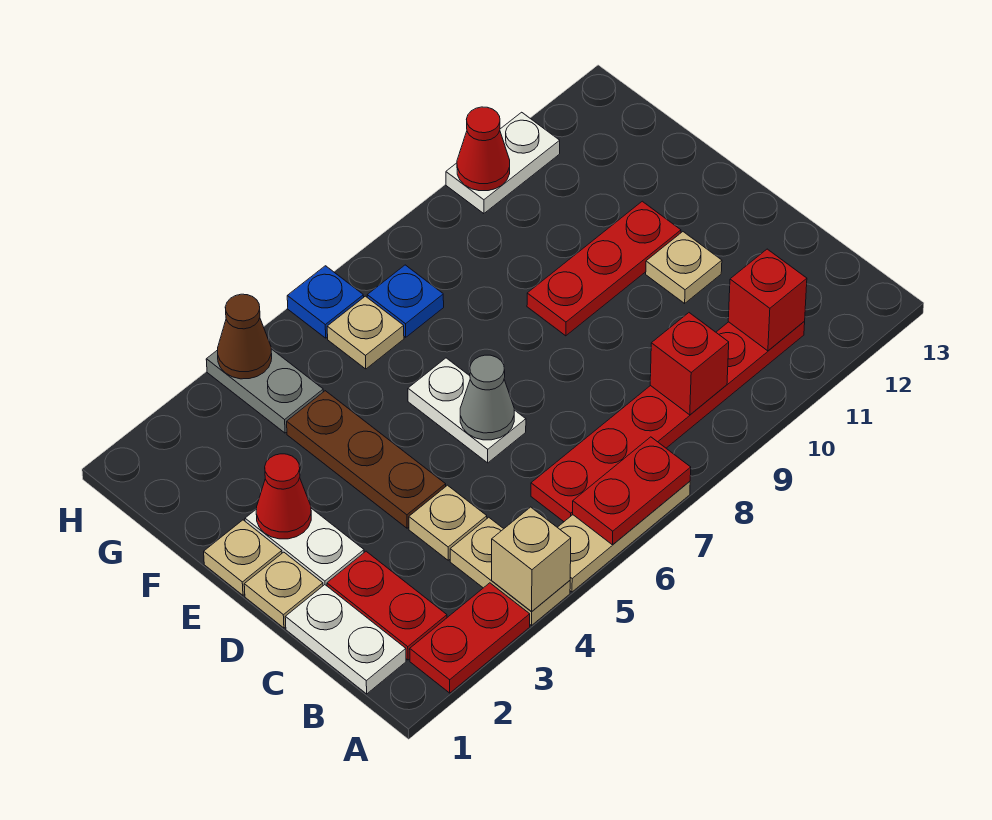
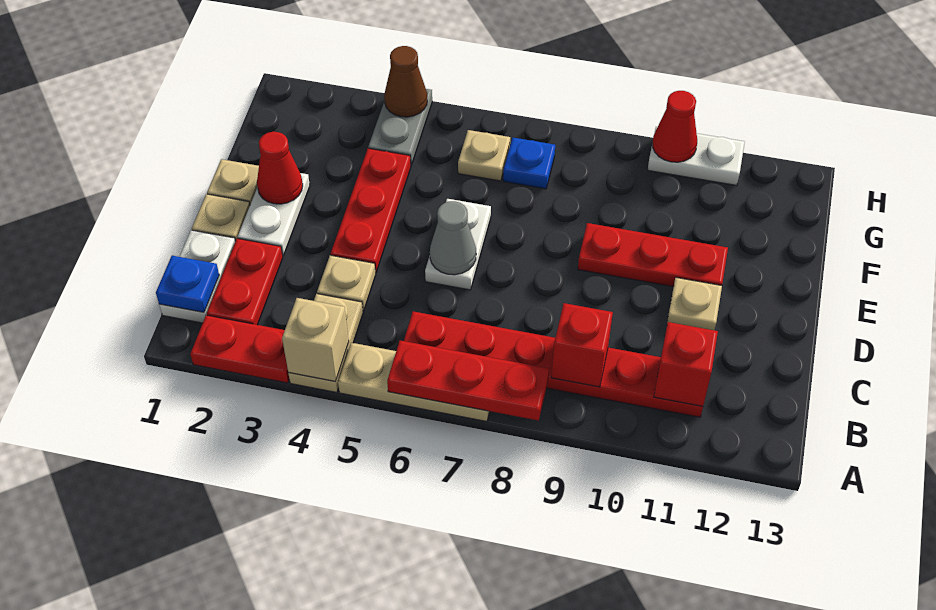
red 1x2 plate [573,437,691,545] -> red 1x3 plate [387,341,549,421]
brown 1x3 plate [287,391,446,528] -> red 1x3 plate [331,148,411,272]
blue 1x1 plate [287,266,364,338] -> blue 1x1 plate moved to [156,256,219,312]

